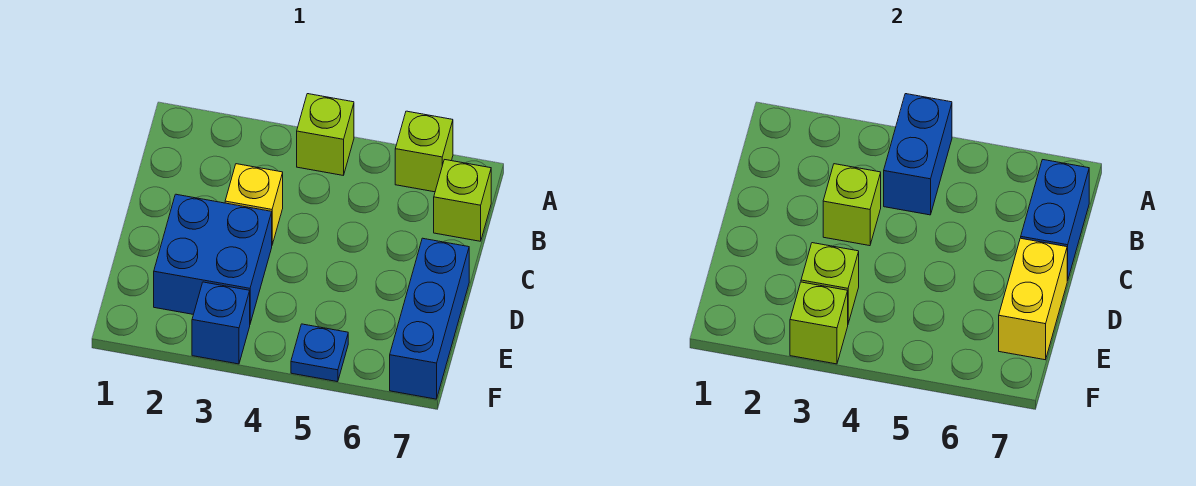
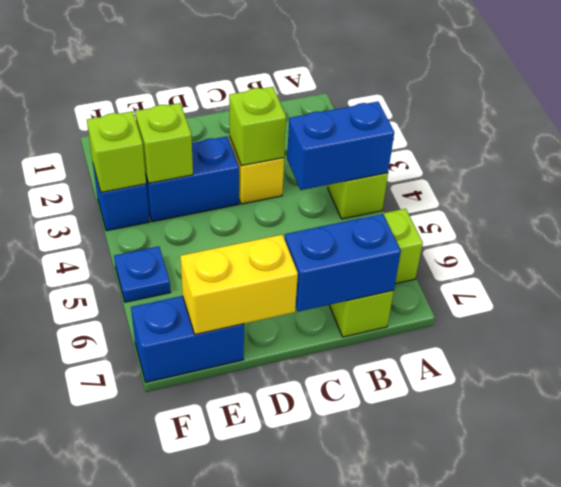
blue 2x2 brick [154,194,272,323] -> blue 1x2 brick [145,136,239,222]
blue 1x3 brick [390,238,469,399] -> blue 1x2 brick [131,296,244,382]

